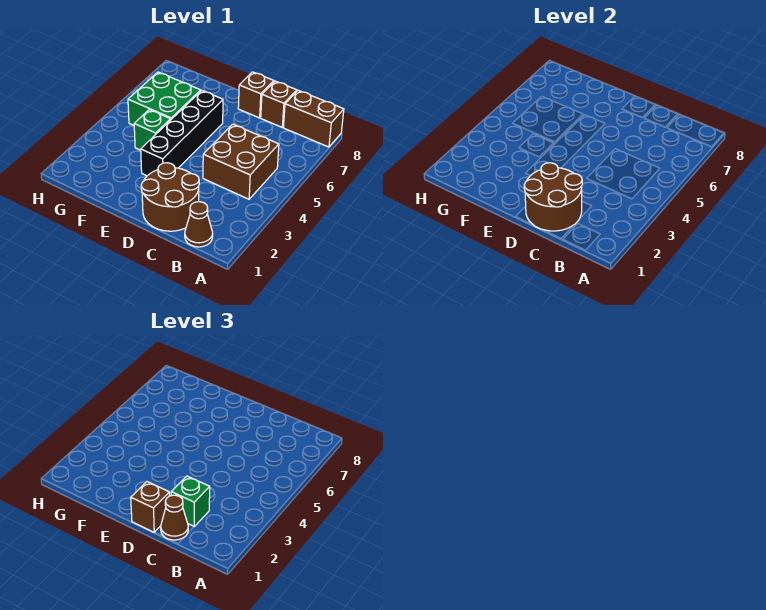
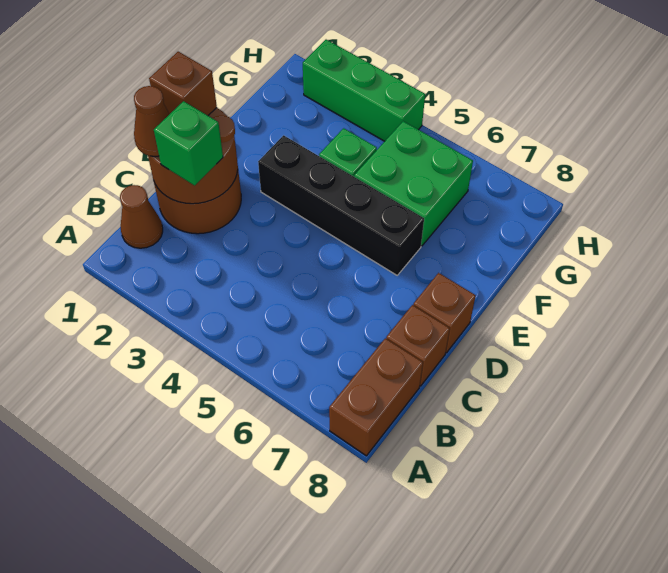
brown 2x2 brick [203,124,279,199] -> none
none -> green 1x3 brick [303,40,425,141]

